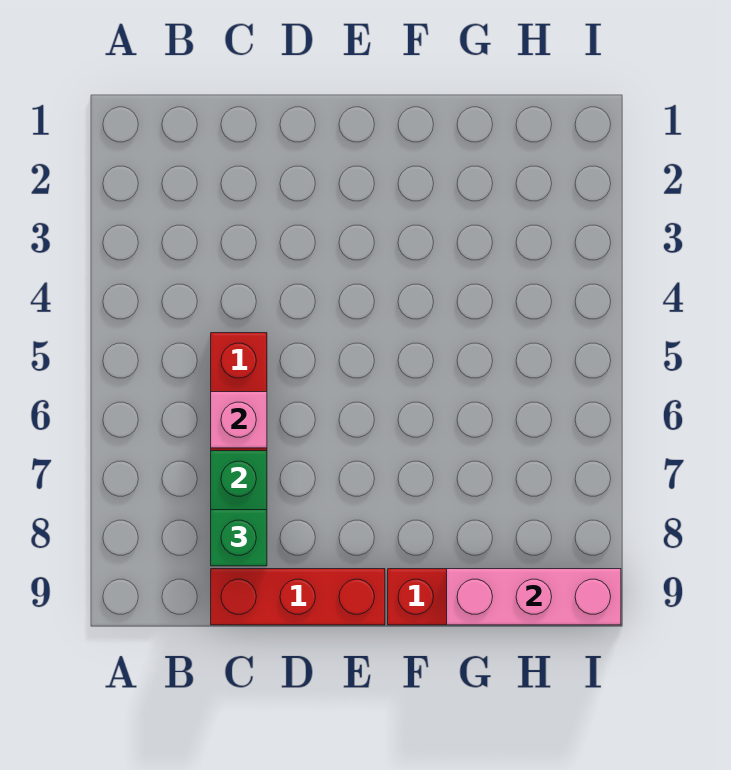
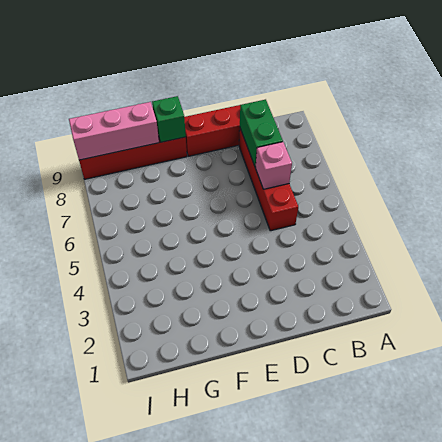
green 1x1 brick [211,510,267,566] -> green 1x1 brick moved to [152,96,186,142]

